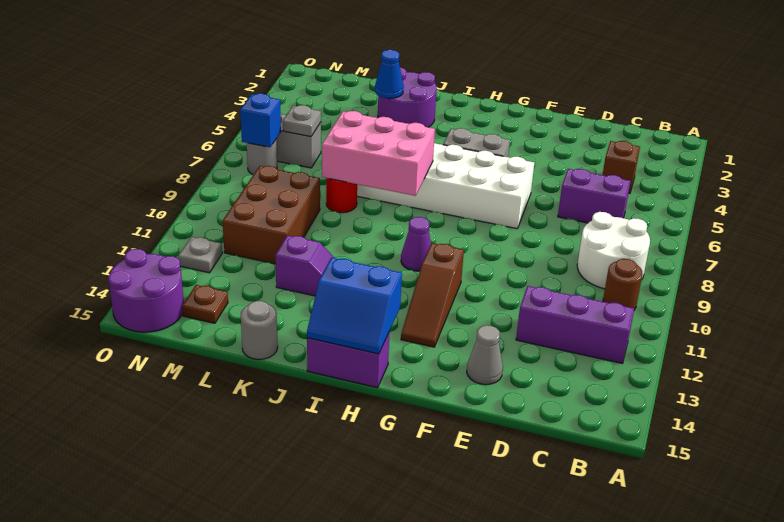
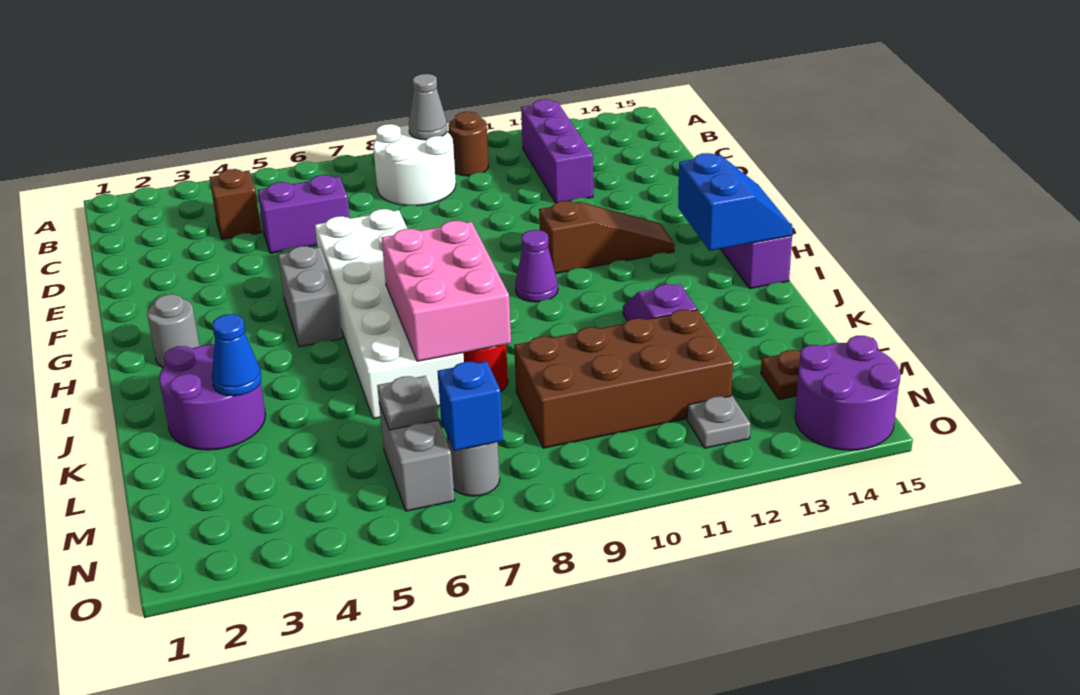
purple 1x2 brick [558,169,630,223] -> purple 1x2 brick turned to [258,175,350,253]
grey 1x1 cone [467,325,503,385] -> grey 1x1 cone moved to [409,74,447,140]
grey 1x1 round brick [241,301,278,360] -> grey 1x1 round brick moved to [147,294,200,367]
brown 2x3 brick [223,166,320,264] -> brown 2x4 brick [514,310,733,448]

